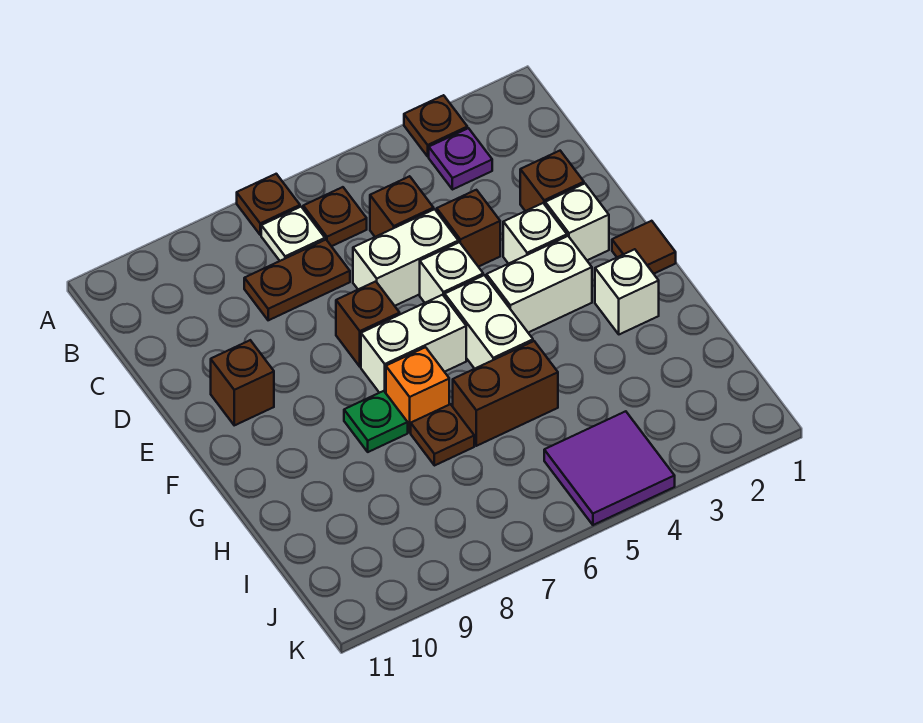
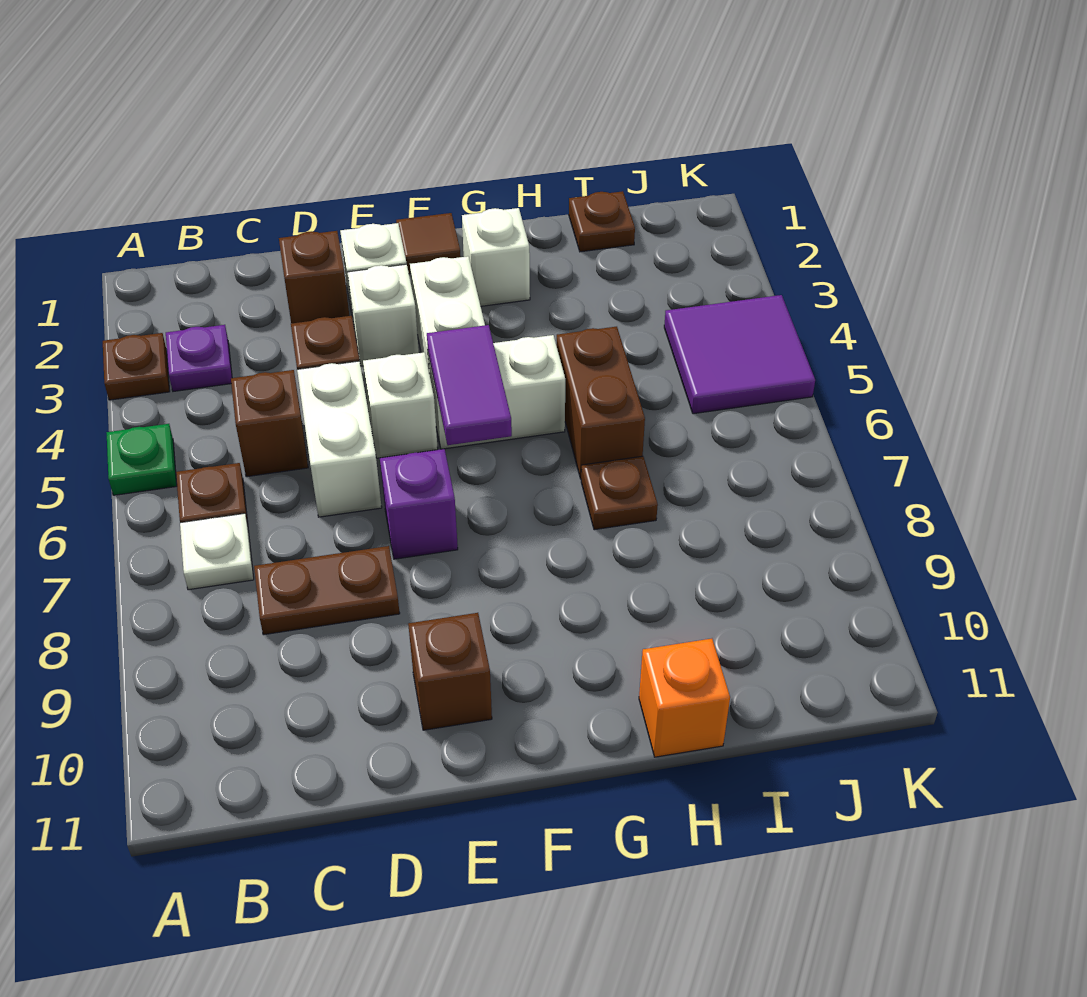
brown 1x1 plate [237,174,300,235] -> brown 1x1 plate moved to [569,191,635,252]
brown 1x2 plate [244,240,350,320] -> brown 1x2 plate turned to [254,546,400,635]
brown 1x1 brick [336,281,400,367] -> purple 1x1 brick [380,449,458,559]
none -> purple 1x2 tile [427,325,512,445]
white 1x2 brick [361,295,466,393] -> none
orange 1x1 brick [386,347,449,432] -> orange 1x1 brick moved to [639,639,730,757]
green 1x1 plate [344,391,408,452] -> green 1x1 plate moved to [106,424,177,495]

